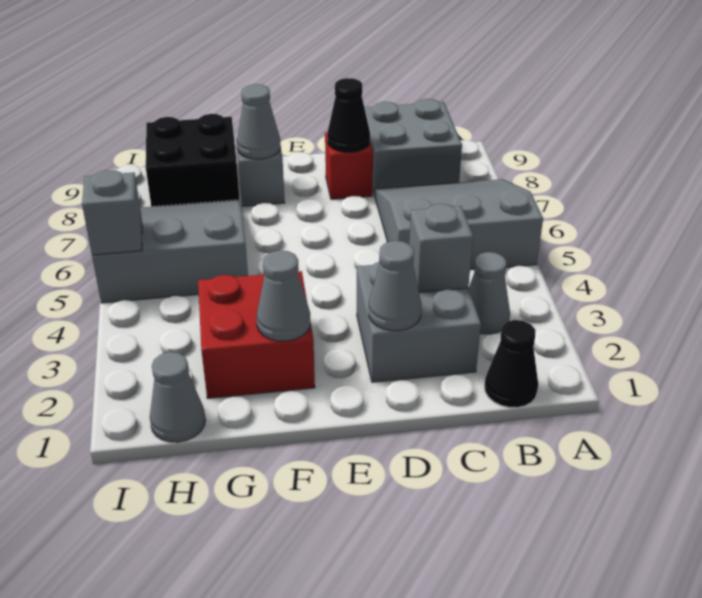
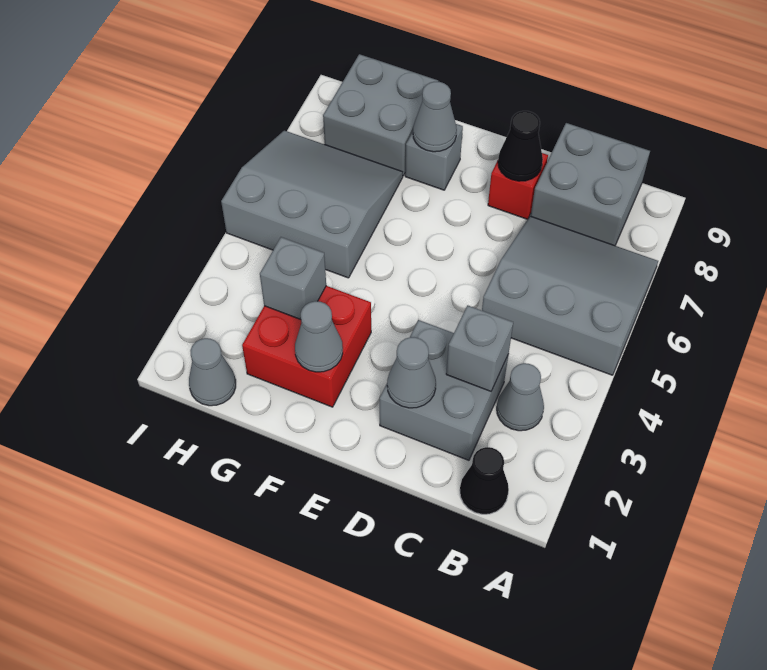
black 2x2 brick [146,114,240,207] -> grey 2x2 brick [323,54,438,176]
grey 1x1 brick [82,170,142,255] -> grey 1x1 brick moved to [260,237,326,319]

